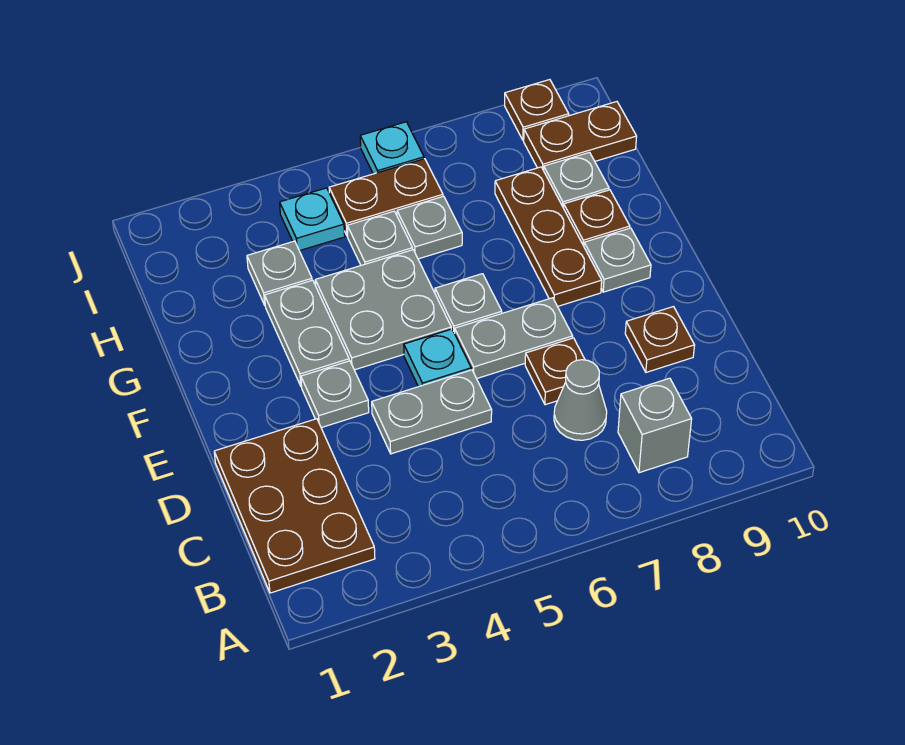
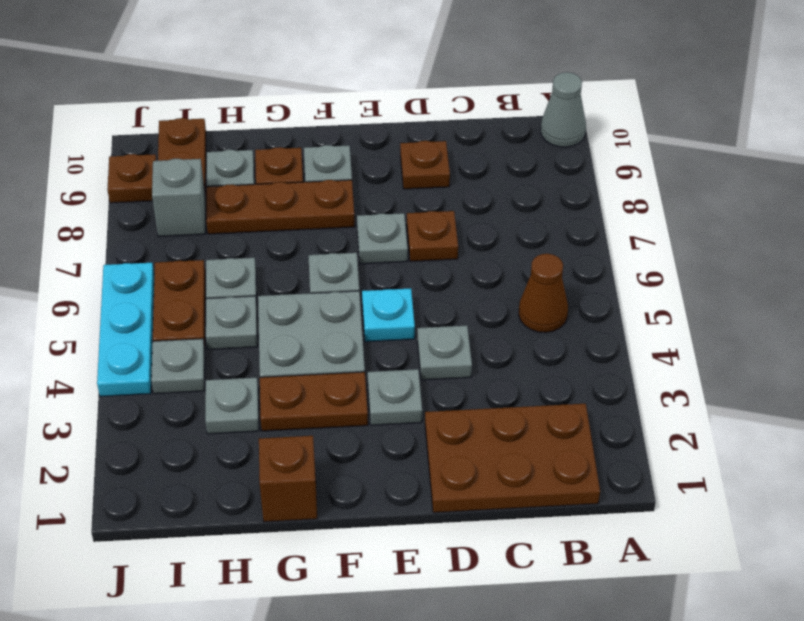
none -> brown 1x1 cone [519,254,568,333]
grey 1x1 brick [618,378,692,473] -> grey 1x1 brick moved to [152,159,206,237]
grey 1x1 cone [554,360,607,440] -> grey 1x1 cone moved to [541,72,586,147]
grey 1x2 plate [372,370,492,454] -> grey 1x1 plate [417,326,472,380]
grey 1x2 plate [455,298,573,379] -> grey 1x1 plate [357,213,408,264]
grey 1x2 plate [265,280,349,386] -> brown 1x2 plate [260,372,368,431]
none -> brown 1x1 brick [259,436,317,522]
cyan 1x1 plate [280,188,345,251] -> grey 1x1 plate [151,339,205,394]
cyan 1x1 plate [360,122,424,174] -> cyan 1x3 plate [97,263,154,396]

